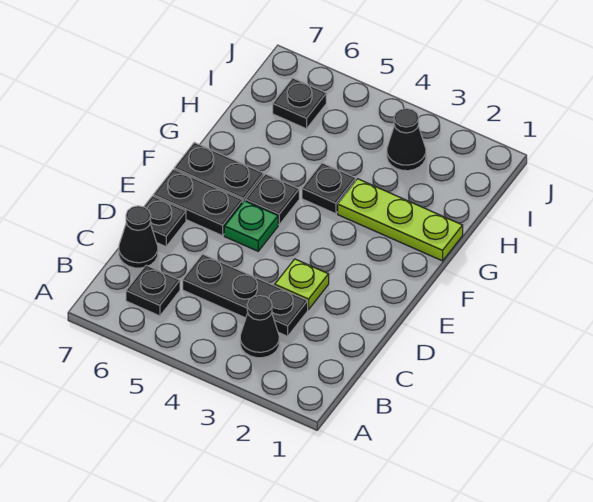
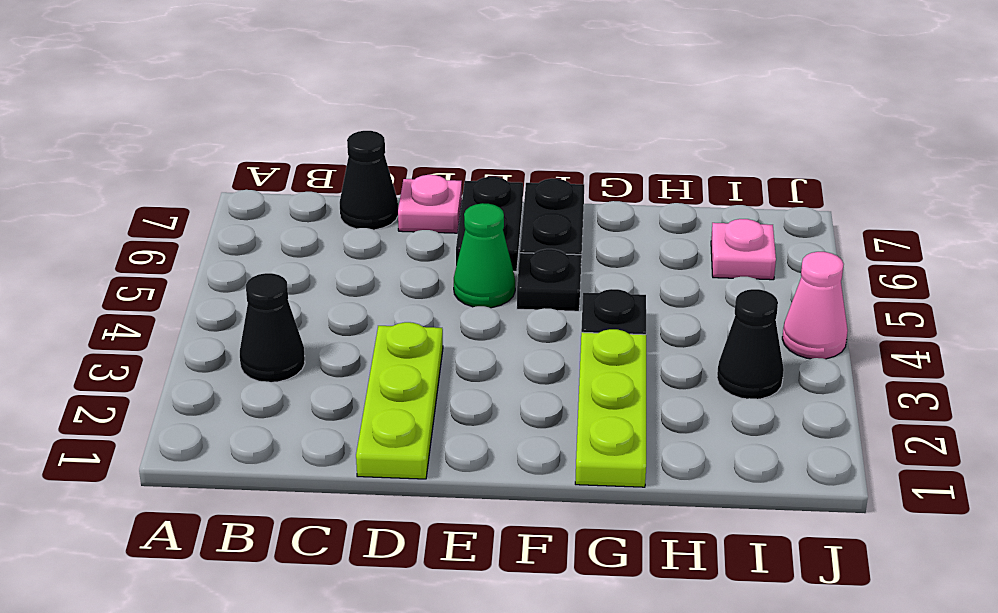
black 1x1 plate [126,265,180,316] -> none
black 1x3 plate [183,254,308,336] -> none
lime 1x1 plate [275,259,329,310] -> lime 1x3 plate [356,322,443,479]
black 1x1 plate [144,196,186,247] -> pink 1x1 plate [398,175,462,233]
green 1x1 plate [224,201,278,251] -> green 1x1 cone [454,203,515,308]
black 1x1 plate [273,78,326,129] -> pink 1x1 plate [711,219,776,280]
none -> pink 1x1 cone [782,252,848,359]

